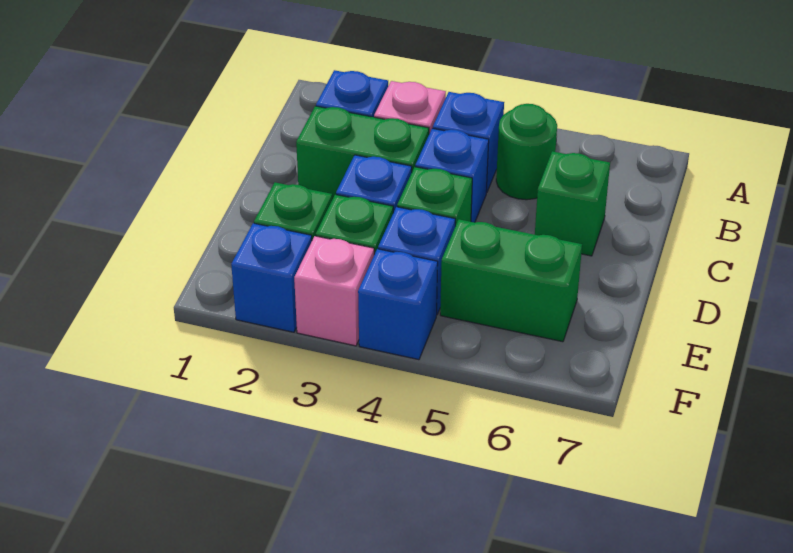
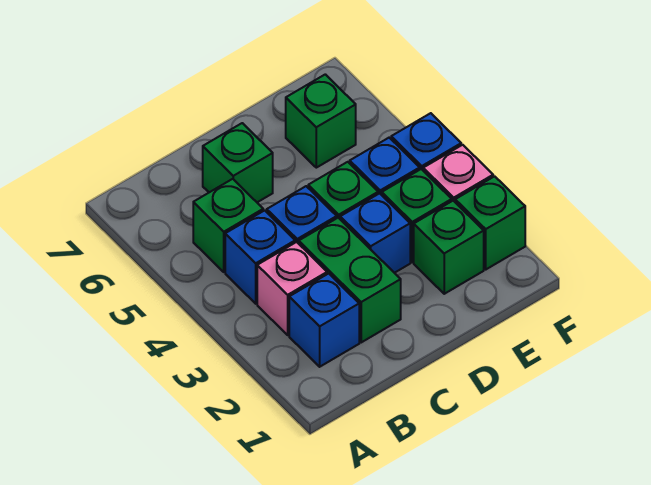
green 1x1 round brick [496,104,557,200] -> green 1x1 brick [193,179,263,272]
green 1x2 brick [440,219,582,342] -> green 1x1 brick [286,74,356,168]
blue 1x1 brick [231,223,312,332] -> green 1x1 brick [455,176,525,269]

